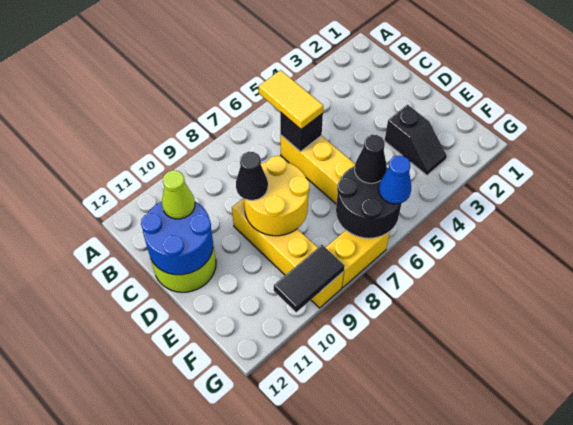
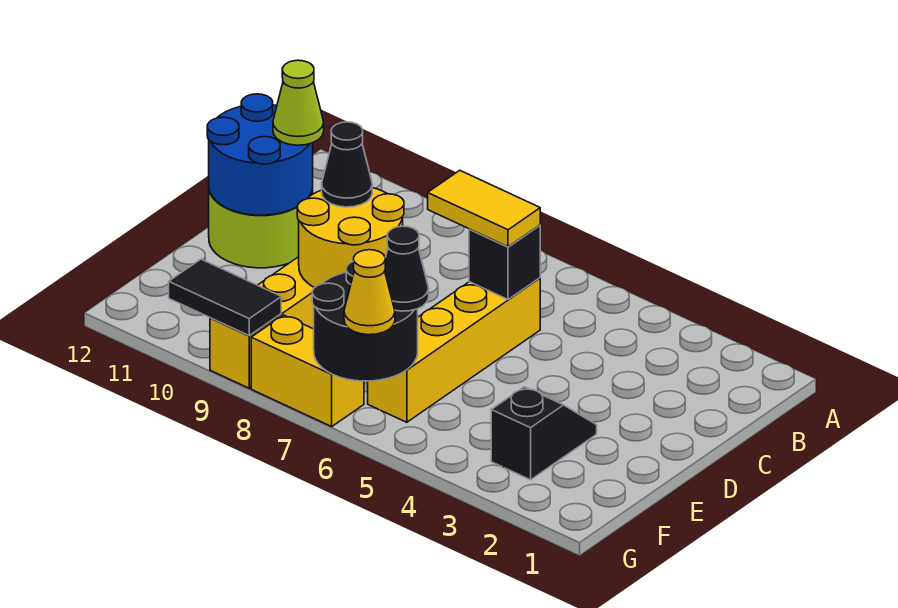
yellow 1x2 tile [259,70,323,129] -> yellow 1x2 tile turned to [428,170,540,247]
black 1x2 slope [385,105,447,175] -> black 1x2 slope turned to [491,387,597,480]
blue 1x1 cone [379,156,411,204] -> yellow 1x1 cone [344,250,395,335]

